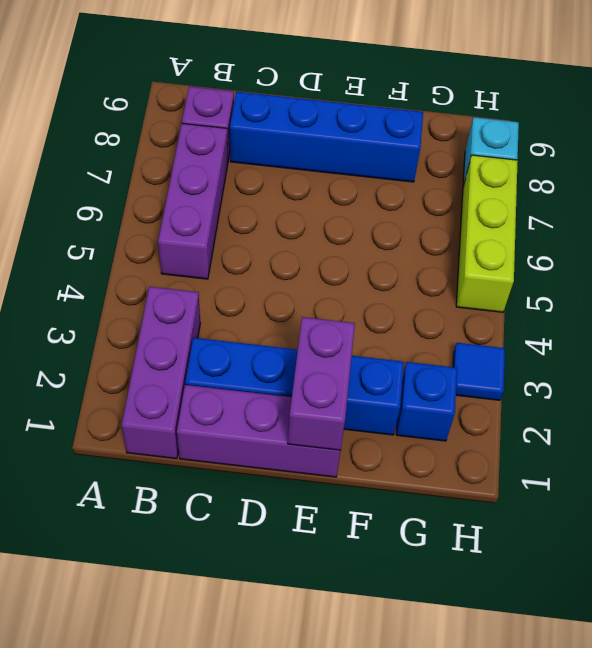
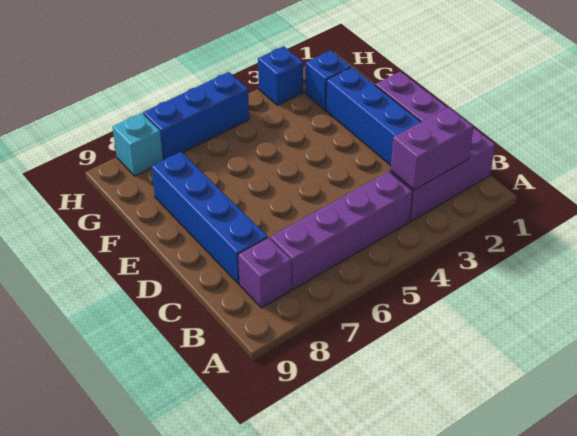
purple 1x3 brick [158,123,228,279] -> purple 1x4 brick [270,171,413,289]
purple 1x2 brick [288,317,355,450] -> purple 1x2 brick moved to [391,107,473,190]
blue 1x1 tile [453,343,505,400] -> blue 1x1 brick [258,46,303,105]
lime 1x3 brick [456,155,518,312] -> blue 1x3 brick [143,72,249,160]

